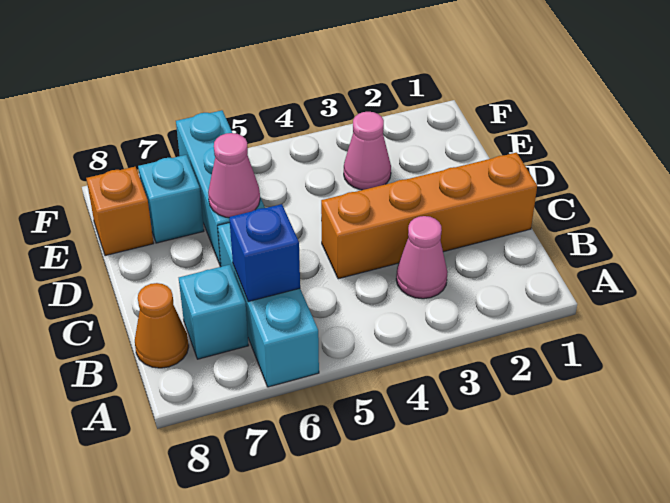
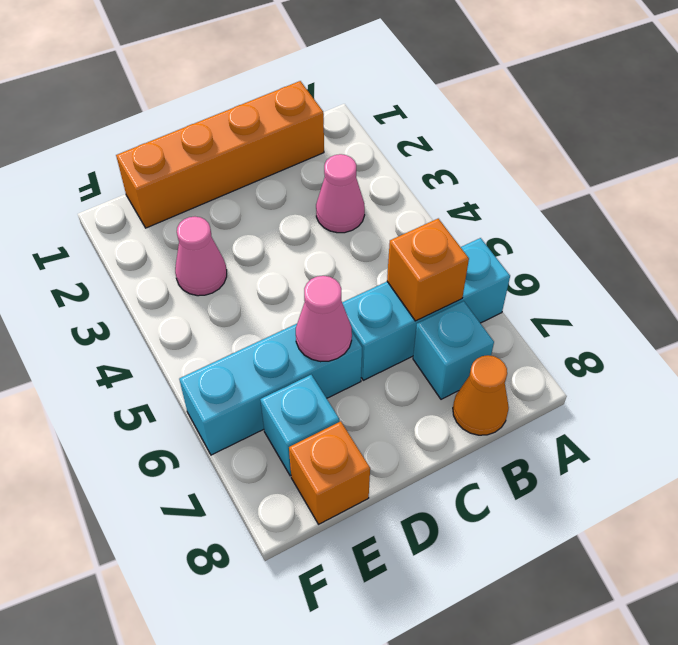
blue 1x1 brick [229,204,300,302] -> orange 1x1 brick [387,219,469,321]
orange 1x4 brick [321,153,537,279] -> orange 1x4 brick turned to [116,81,324,228]

